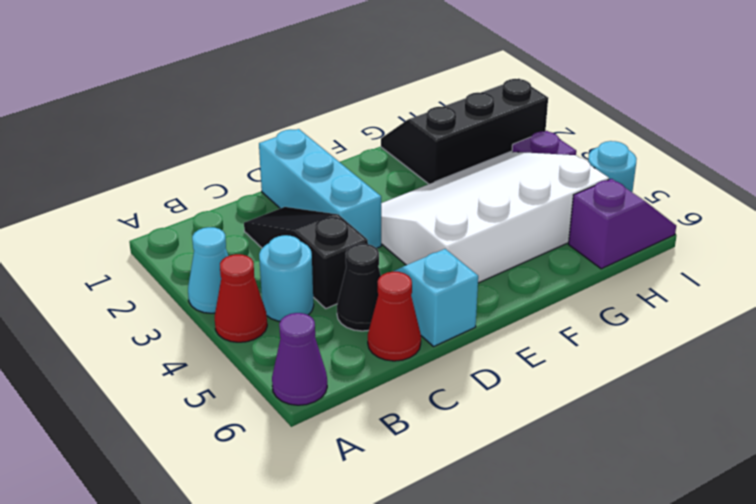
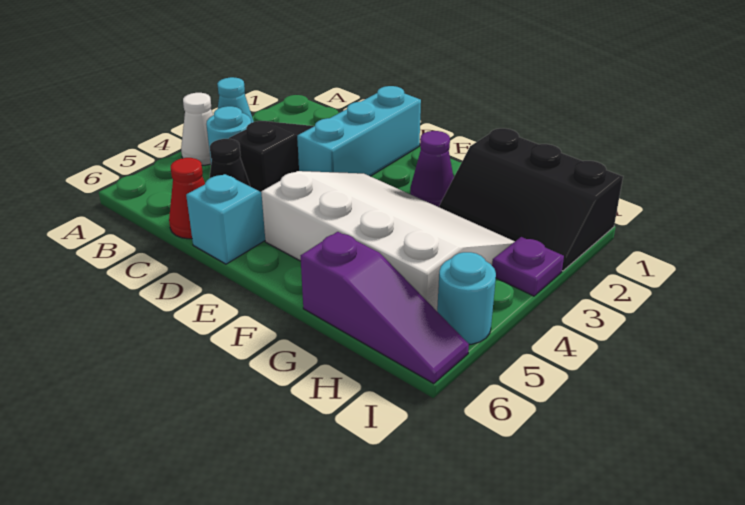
red 1x1 cone [215,254,267,342] -> white 1x1 cone [181,93,213,165]
purple 1x1 cone [272,313,327,405] -> purple 1x1 cone moved to [410,131,454,207]
black 2x3 slope [381,79,548,184] -> black 2x3 slope turned to [439,128,623,271]
purple 1x2 slope [569,179,676,269] -> purple 1x3 slope [301,232,469,384]

